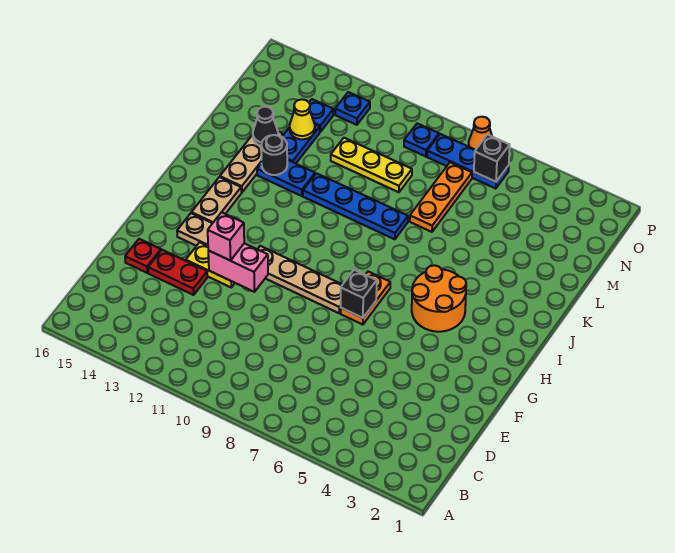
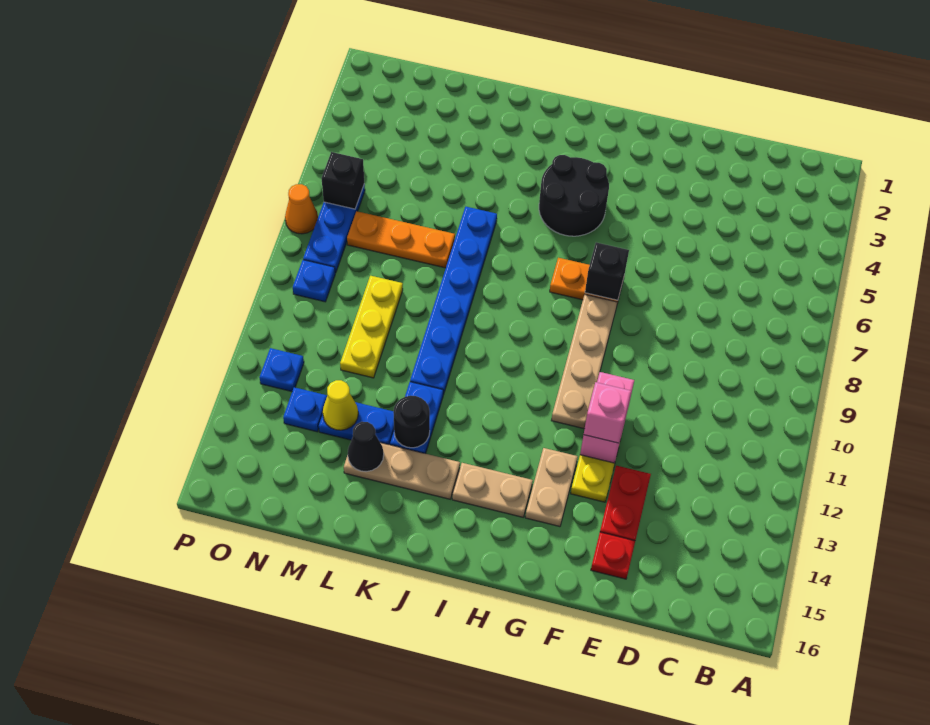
orange 2x2 round brick [412,265,466,332] -> black 2x2 round brick [539,155,609,236]
blue 1x4 plate [303,173,408,239] -> blue 1x6 plate [410,207,497,395]

